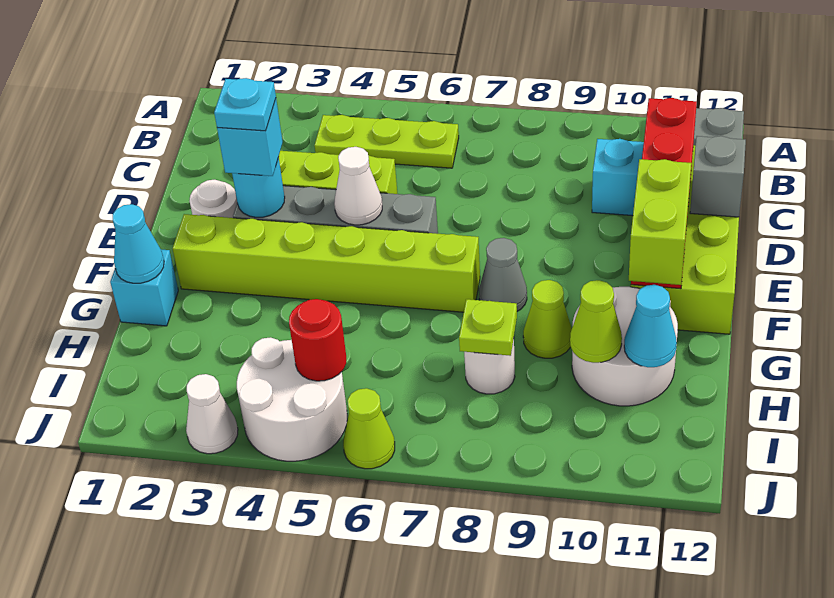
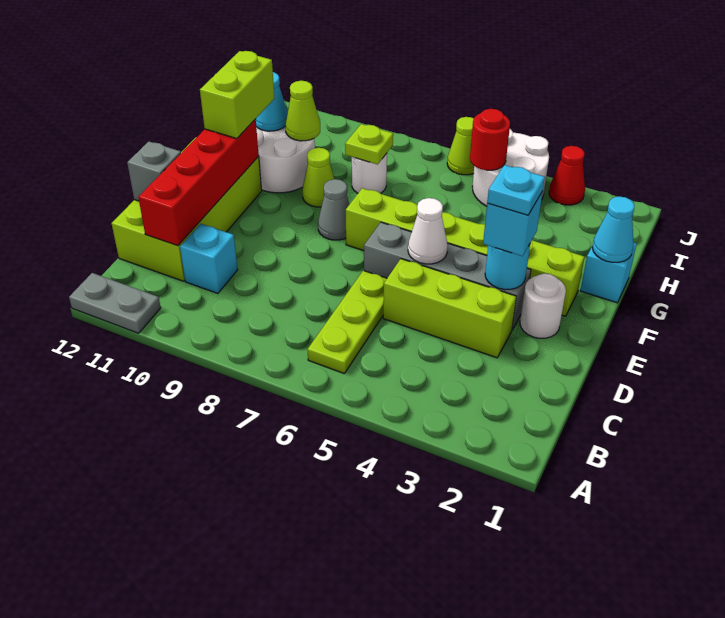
lime 1x3 plate [314,115,459,168] -> lime 1x3 plate turned to [308,271,387,374]
white 1x1 cone [186,374,238,454] -> red 1x1 cone [549,146,585,205]

